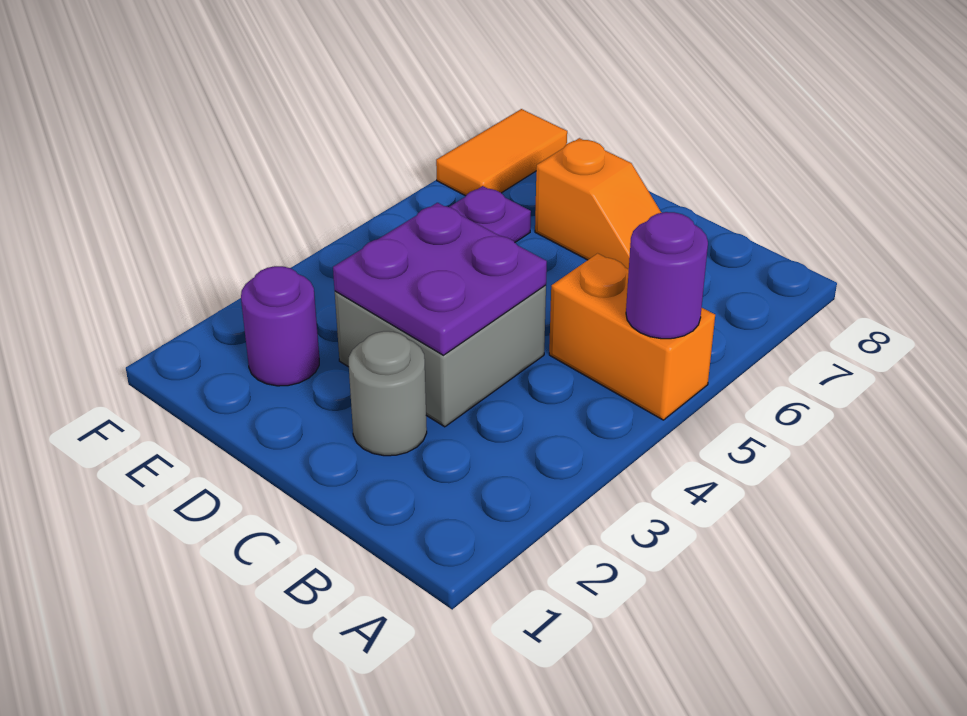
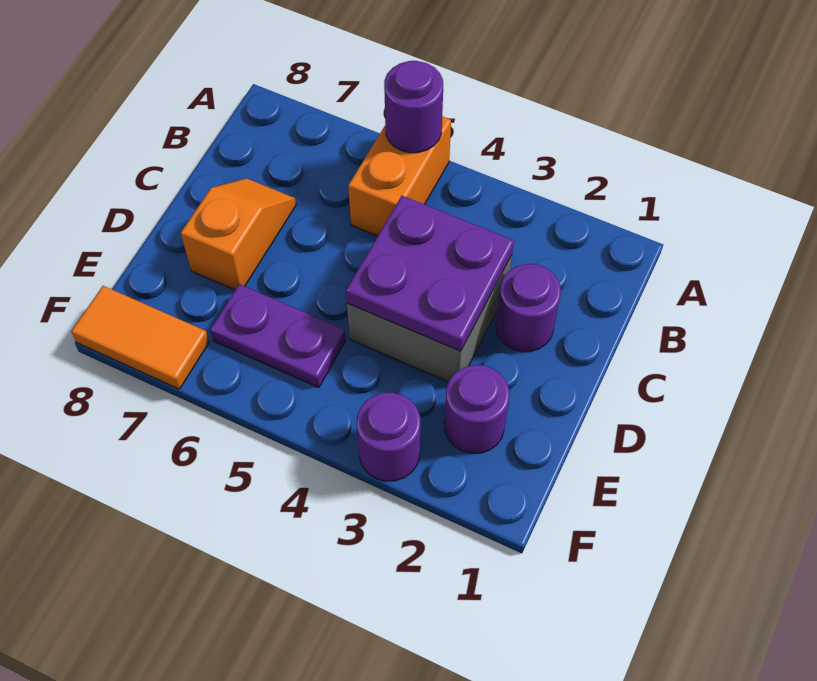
grey 1x1 round brick [349,331,427,456] -> purple 1x1 round brick [496,264,561,352]
none -> purple 1x1 round brick [357,393,420,481]

